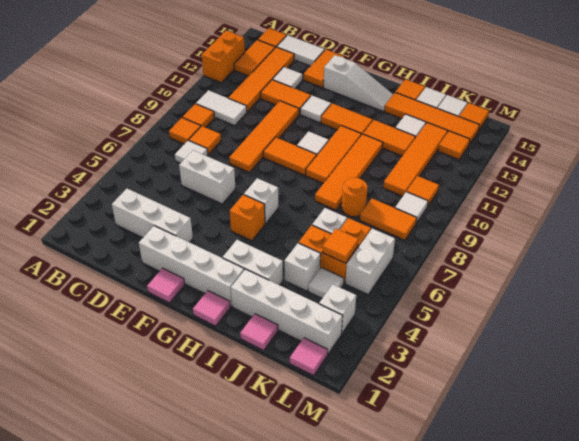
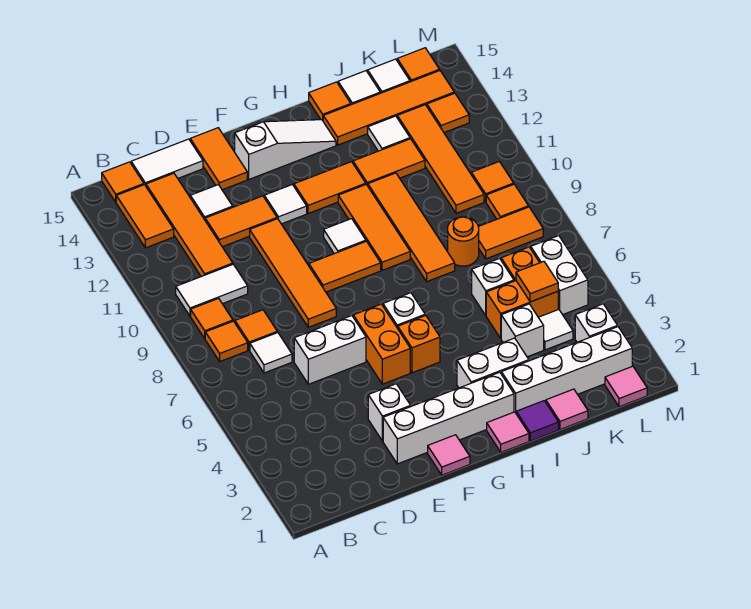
orange 1x2 brick [202,31,245,83] -> orange 1x2 brick moved to [353,304,410,384]
white 1x3 brick [112,189,193,242] -> white 1x1 brick [368,384,411,441]
none -> purple 1x1 tile [516,401,559,441]
white 1x1 tile [395,192,428,223] -> orange 1x1 tile [486,184,529,219]

